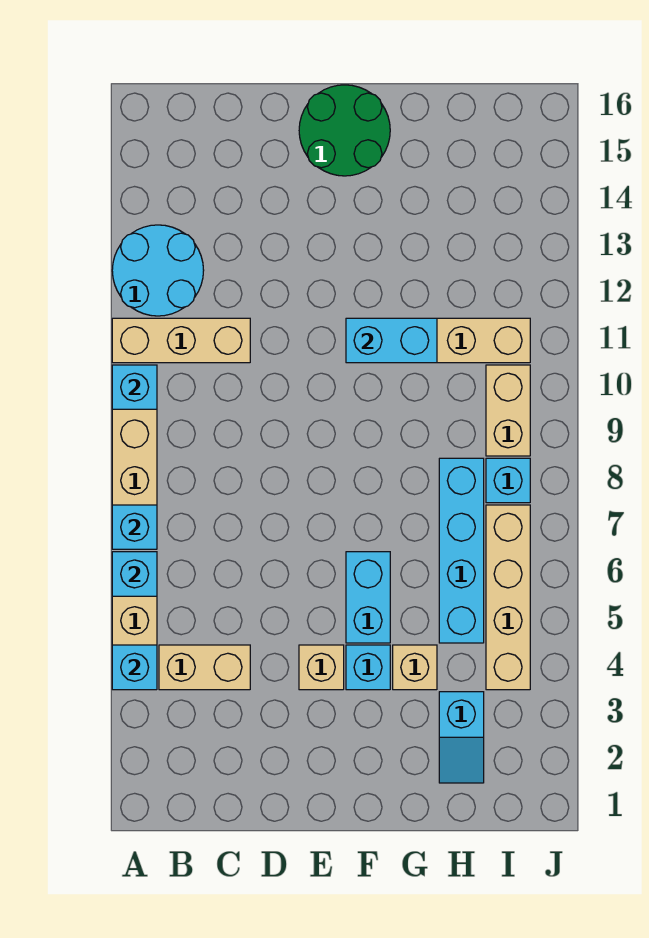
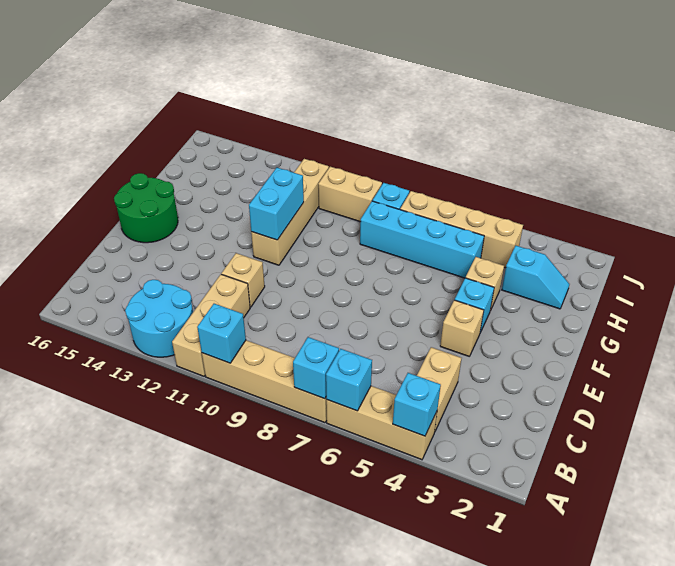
none -> tan 1x1 brick [221,253,265,307]
cyan 1x2 brick [346,552,390,643] -> none

